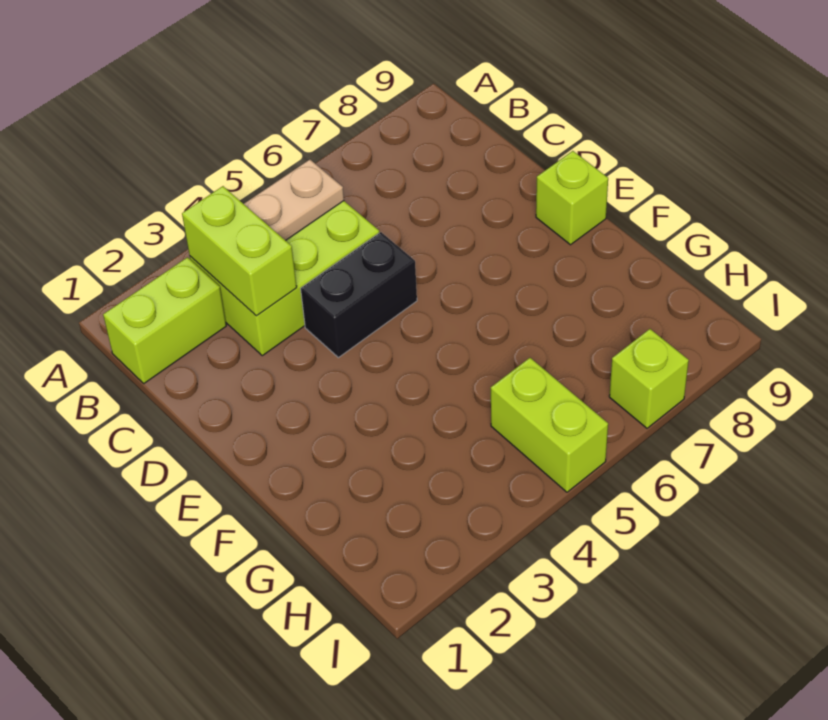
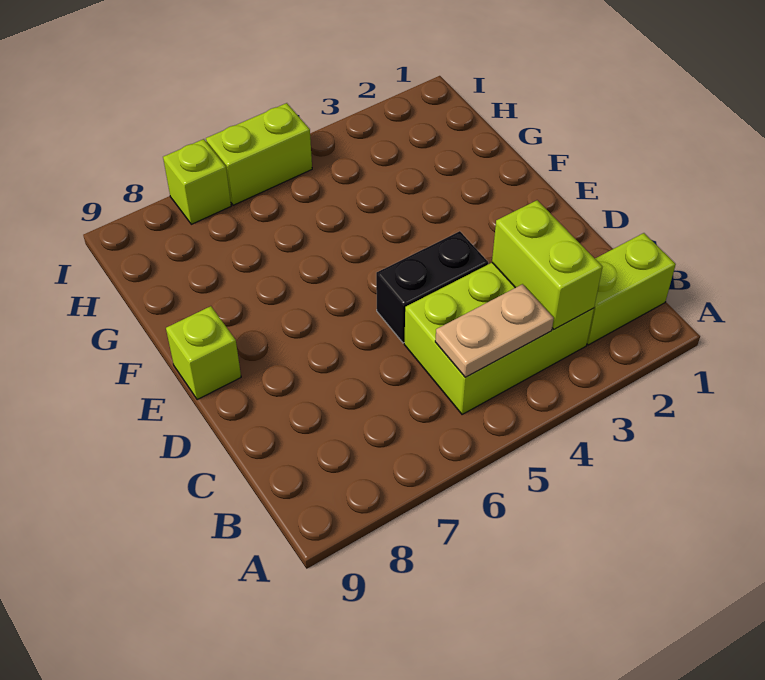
lime 1x2 brick [491,358,608,492] -> lime 1x2 brick turned to [206,103,312,205]

